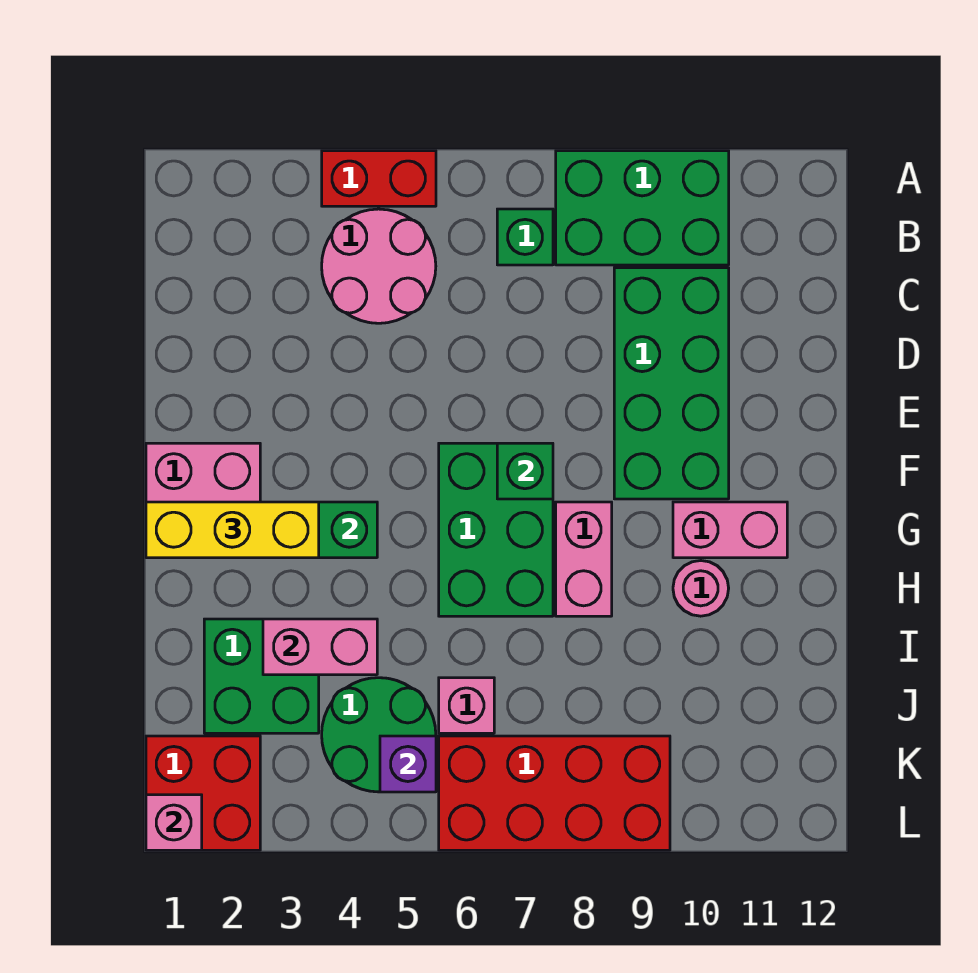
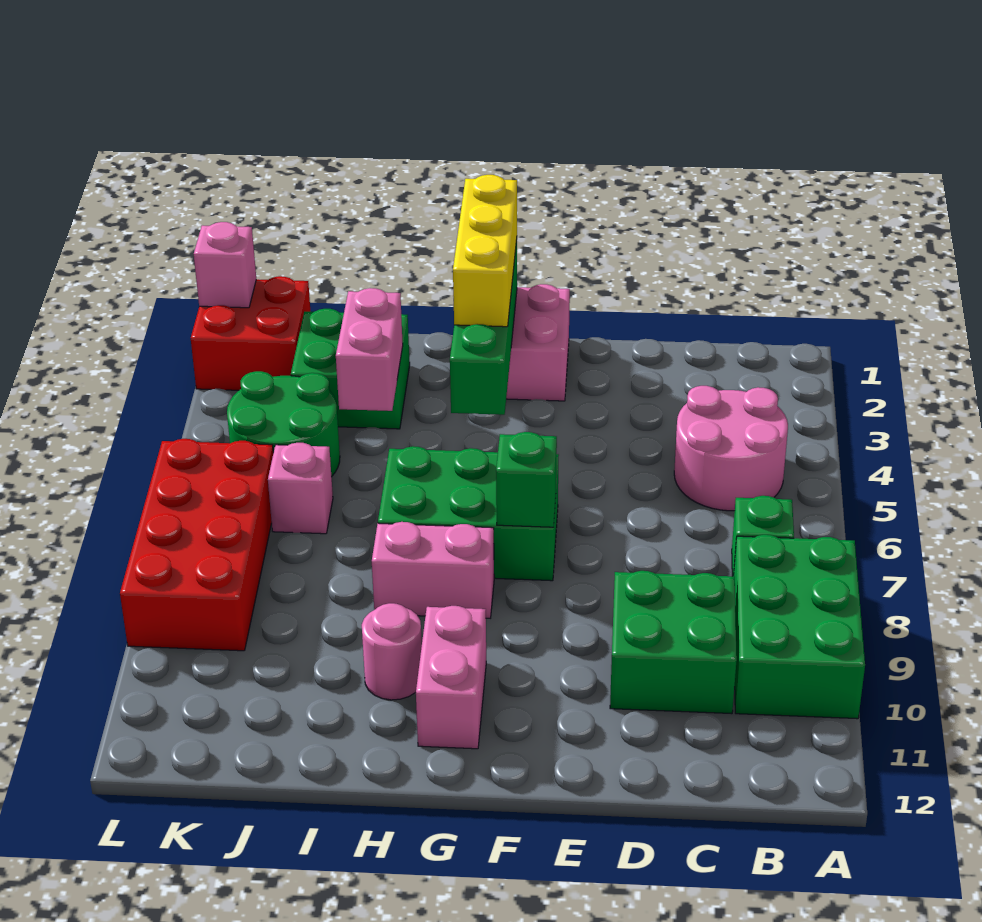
red 1x2 brick [322,151,436,206] -> none
green 2x4 brick [614,268,729,499] -> green 2x2 brick [610,571,737,714]
purple 1x1 brick [380,736,436,792] -> none

